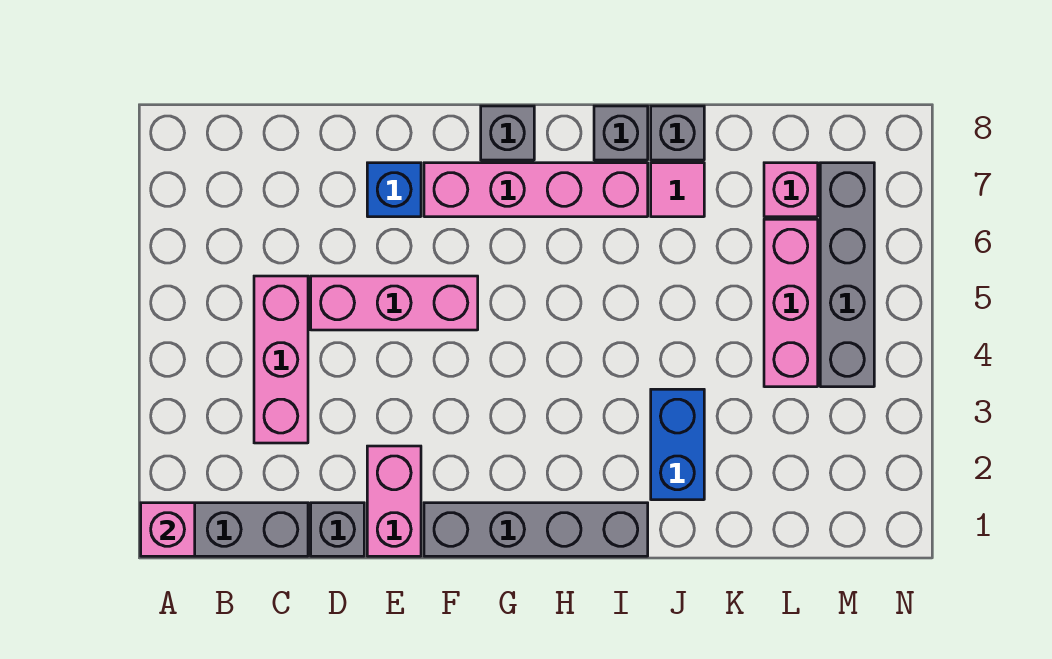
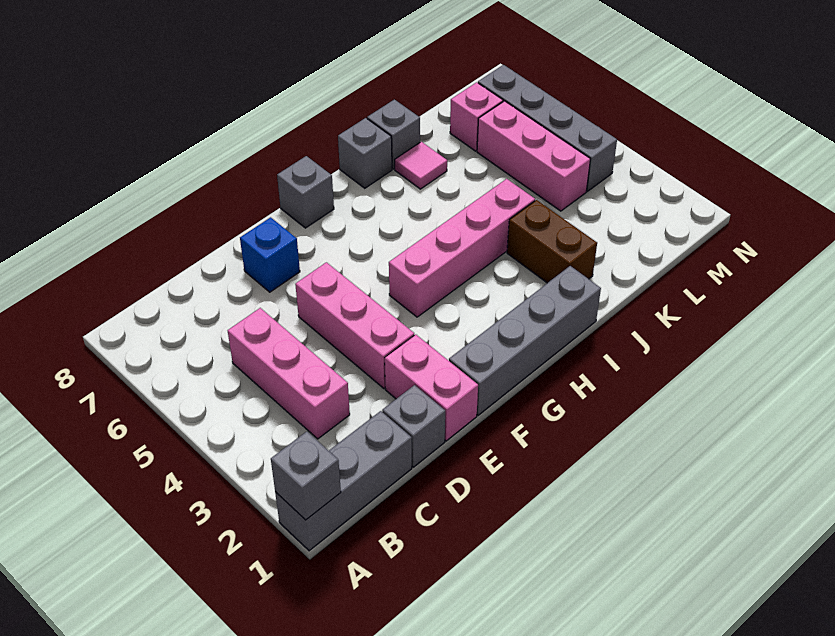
pink 1x1 brick [141,503,195,556] -> grey 1x1 brick [271,431,341,520]
pink 1x3 brick [311,276,478,330] -> pink 1x3 brick turned to [295,262,414,389]
pink 1x4 brick [424,163,648,217] -> pink 1x4 brick moved to [389,179,535,317]
blue 1x2 brick [651,389,704,500] -> brown 1x2 brick [507,200,597,283]

